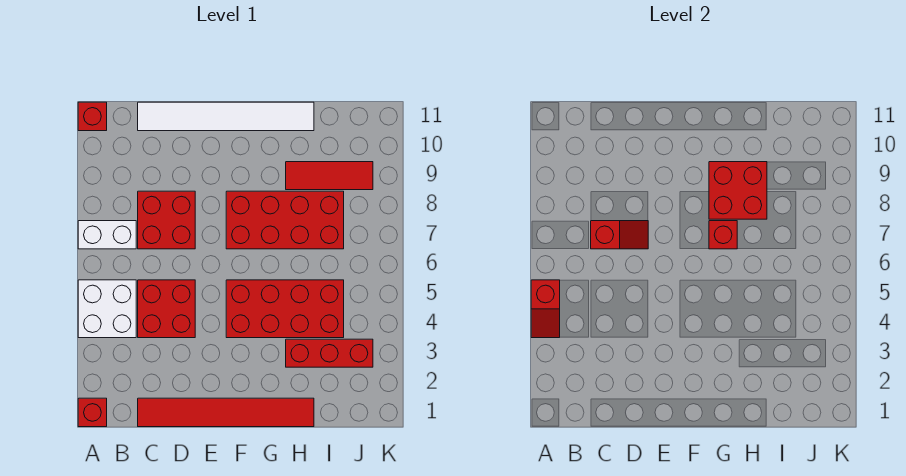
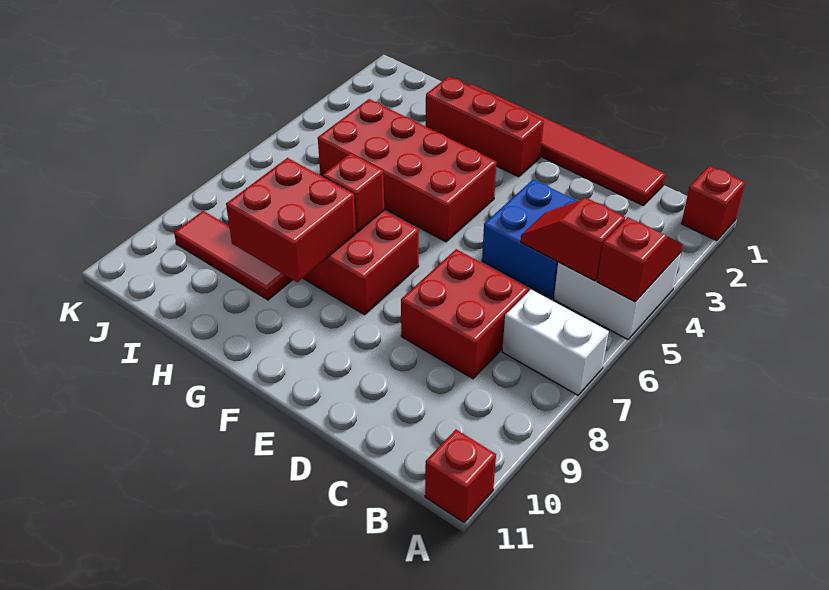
red 2x2 brick [138,280,195,338] -> blue 2x2 brick [482,180,576,299]
red 1x2 slope [591,221,648,249] -> red 1x2 slope moved to [521,198,625,281]
white 1x6 tile [138,102,314,131] -> none
red 1x3 brick [286,339,373,367] -> red 1x3 brick moved to [426,77,544,177]

